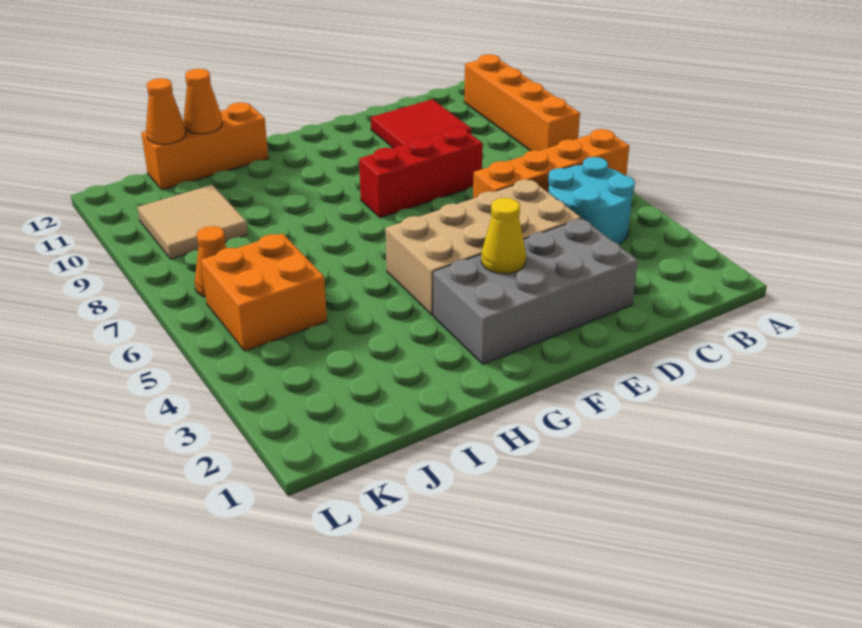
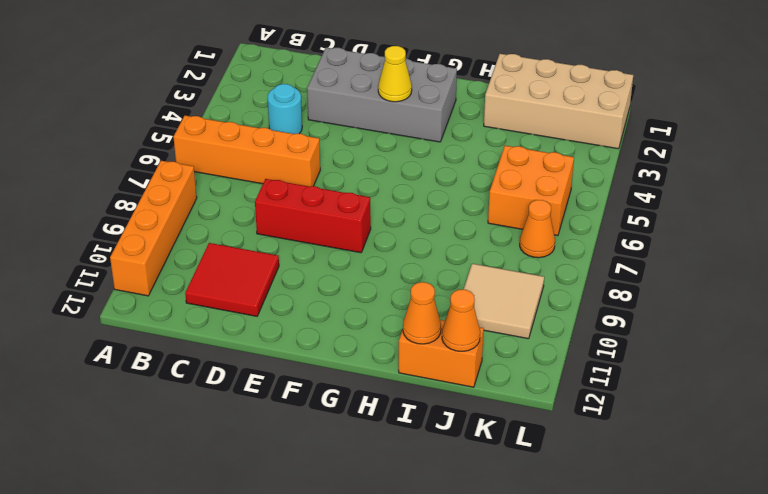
cyan 2x2 round brick [548,157,635,245] -> cyan 1x1 round brick [268,84,302,134]
tan 2x4 brick [386,180,581,315] -> tan 2x4 brick moved to [484,54,633,149]
orange 1x3 brick [141,102,268,190] -> orange 1x2 brick [399,320,484,387]

